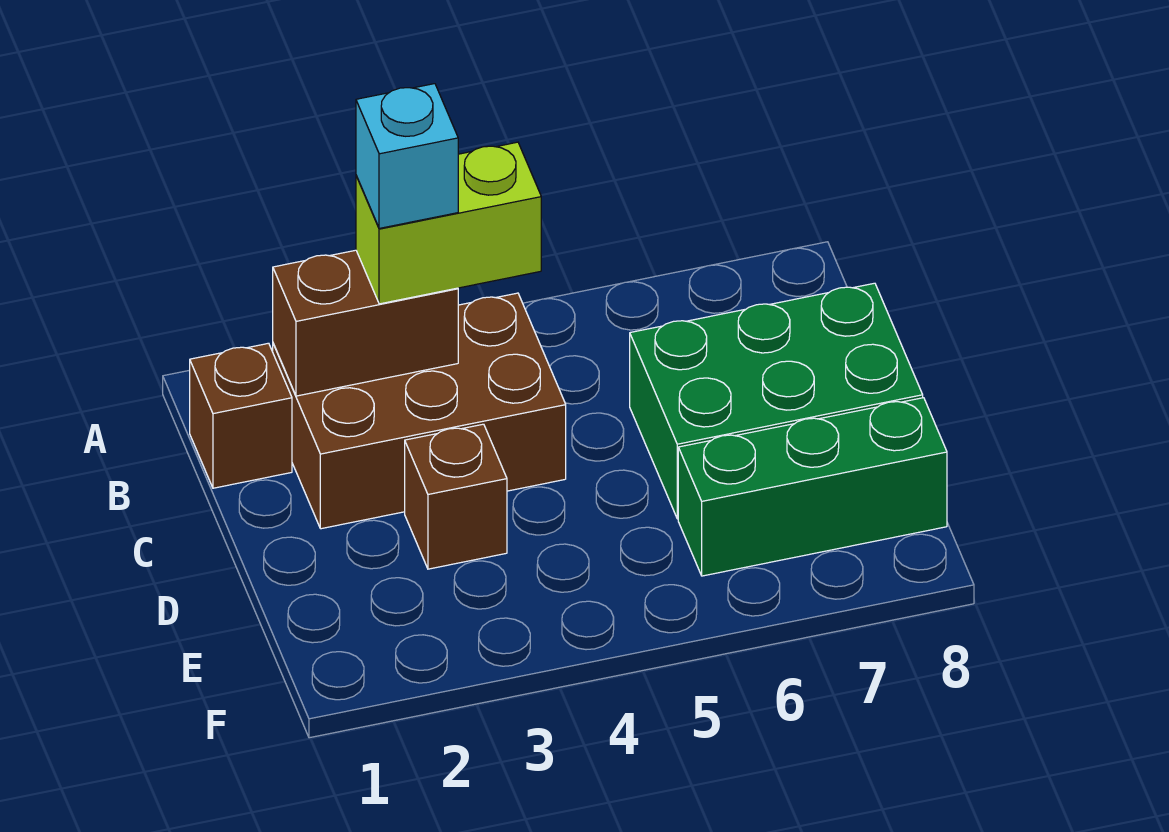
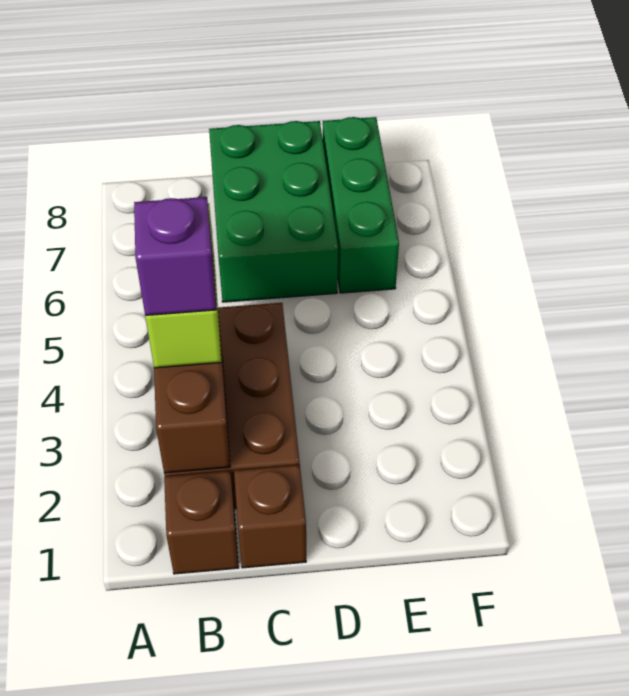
cyan 1x1 brick [356,84,458,228] -> purple 1x1 brick [134,197,217,315]
brown 1x1 brick [405,424,507,569] -> brown 1x1 brick moved to [234,465,306,568]

